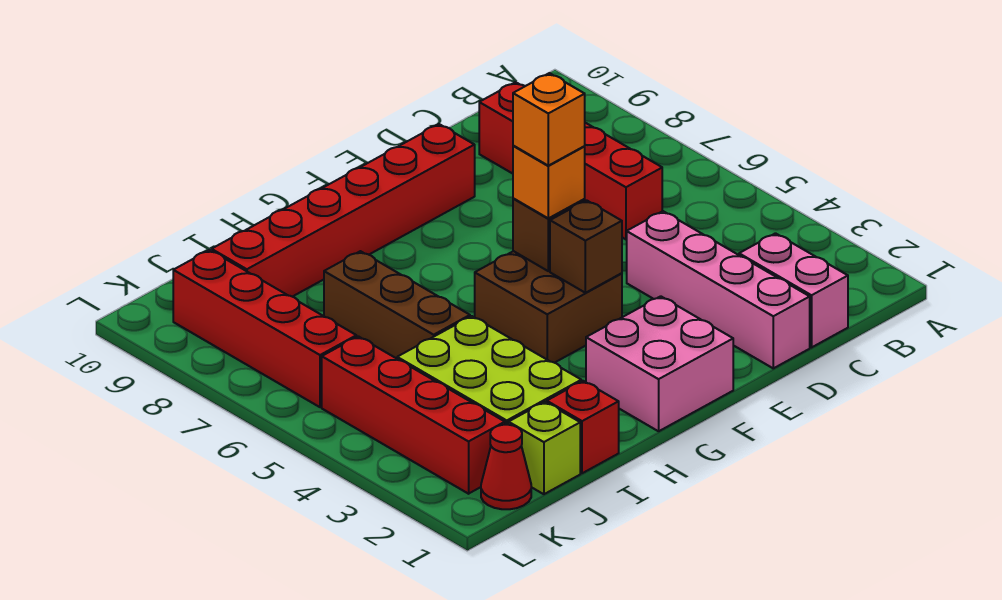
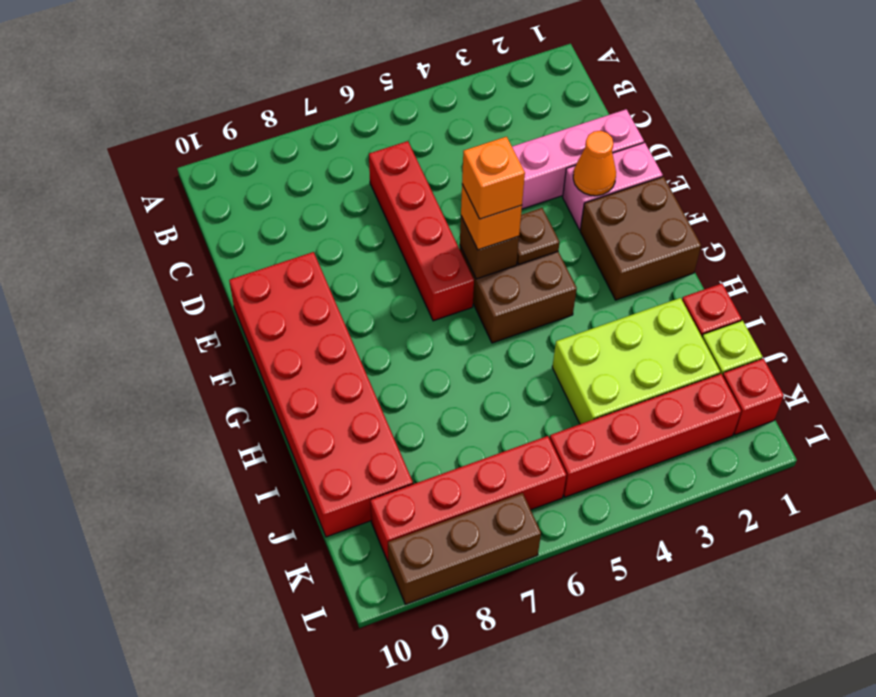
pink 1x2 brick [739,233,848,347] -> pink 1x2 brick moved to [563,143,663,230]
red 1x4 brick [479,82,662,239] -> red 1x4 brick turned to [369,141,474,321]
none -> orange 1x1 cone [573,131,616,196]
red 1x6 brick [212,124,475,297] -> red 2x6 brick [229,252,413,537]
pink 2x2 brick [586,296,733,431] -> brown 2x2 brick [580,177,701,300]
brown 1x1 brick [550,200,622,293] -> brown 1x1 plate [517,208,560,264]
brown 1x3 brick [324,251,470,359] -> brown 1x3 brick moved to [388,493,541,604]
red 1x1 cone [481,425,531,509] -> red 1x1 brick [723,358,784,435]

